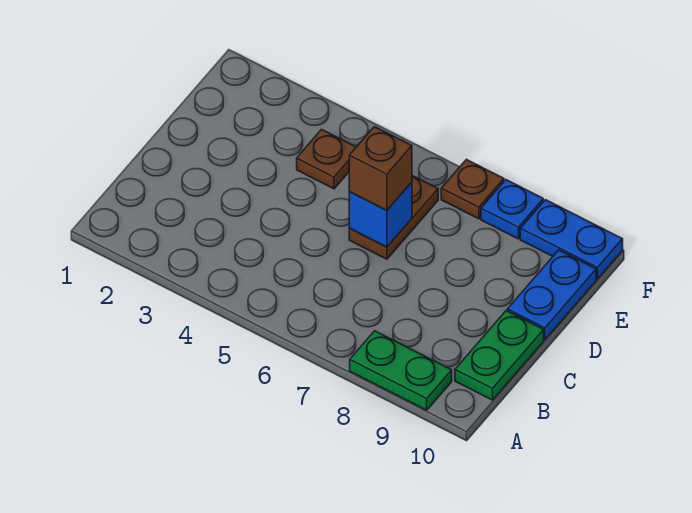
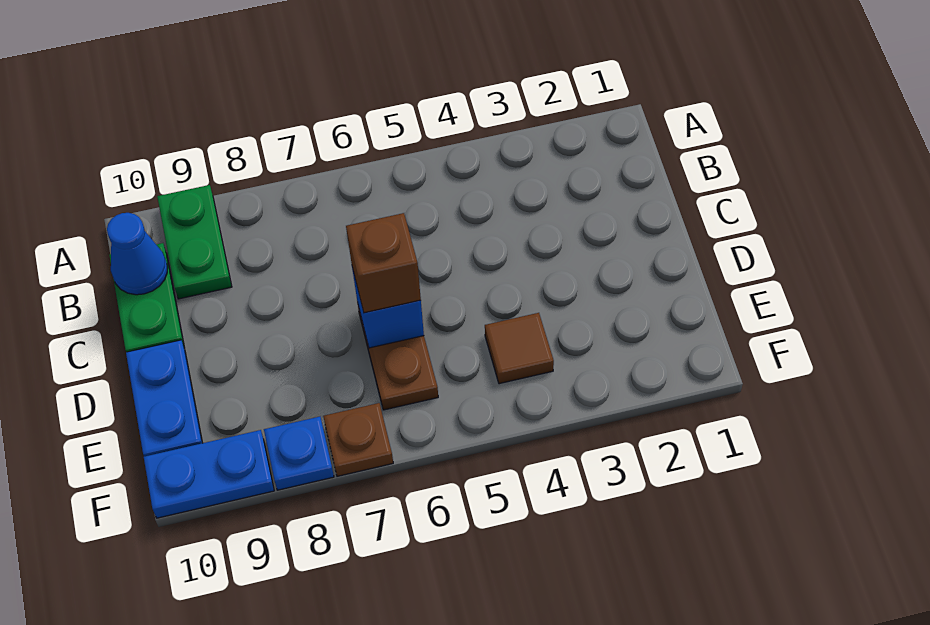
green 1x2 plate [350,331,452,410] -> green 1x2 plate turned to [157,185,232,299]
none -> blue 1x1 cone [107,213,167,295]
brown 1x1 plate [297,129,356,189] -> brown 1x1 tile [485,313,554,384]

